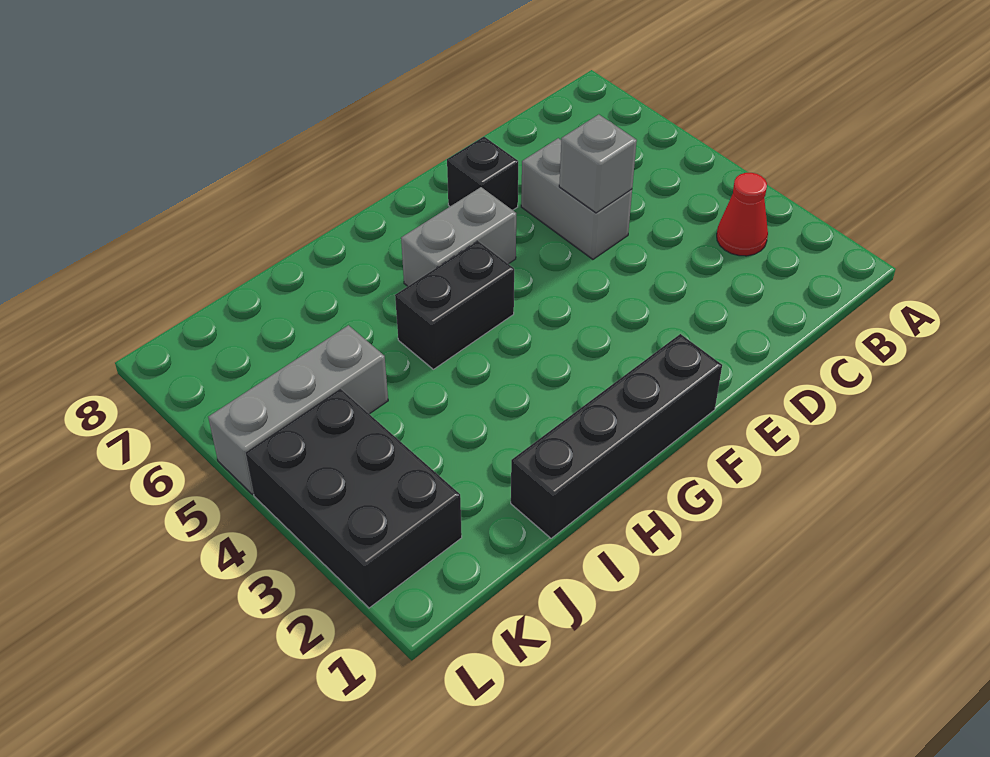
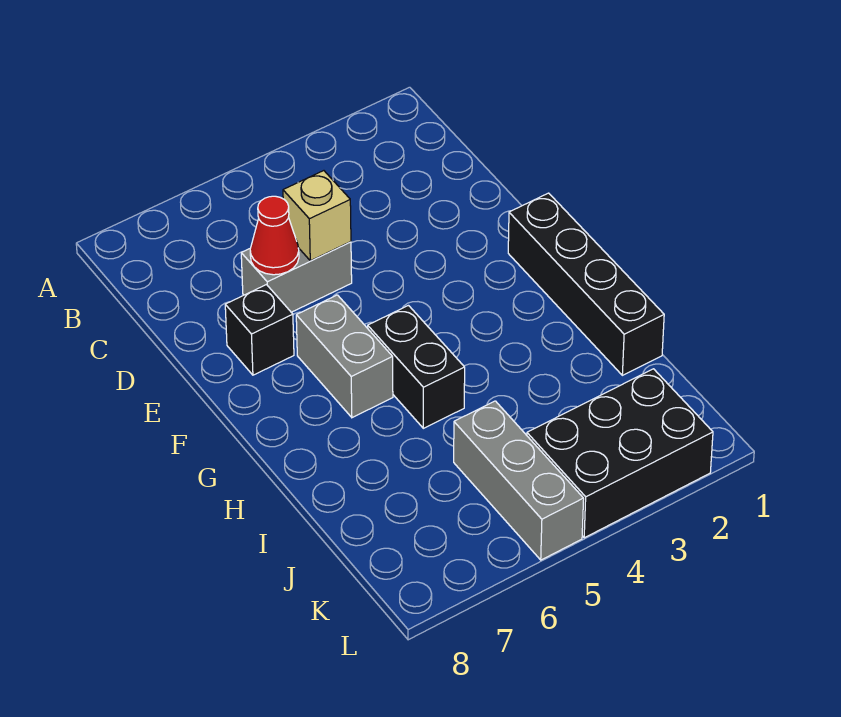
red 1x1 cone [717,173,768,256] -> red 1x1 cone moved to [250,196,299,275]
grey 1x1 brick [559,114,637,213] -> tan 1x1 brick [283,171,351,261]

